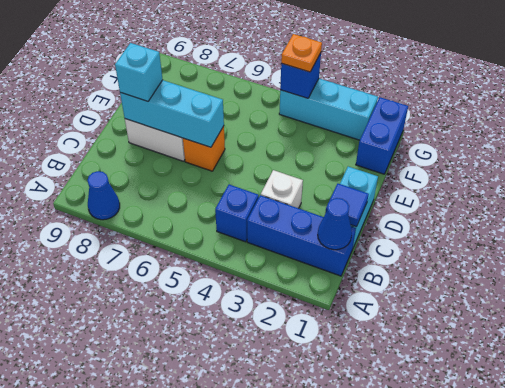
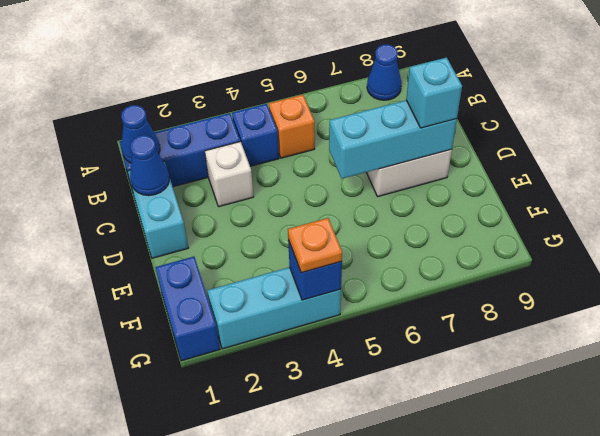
blue 1x1 tile [325,184,369,227] -> blue 1x1 cone [130,135,169,196]
orange 1x1 brick [183,126,225,171] -> orange 1x1 brick moved to [269,95,315,158]

